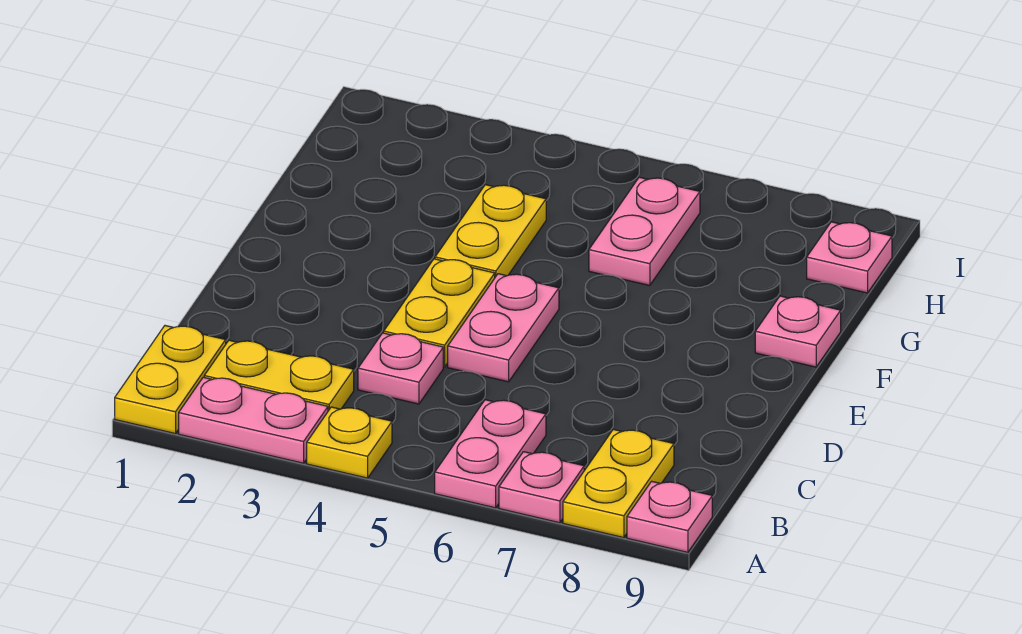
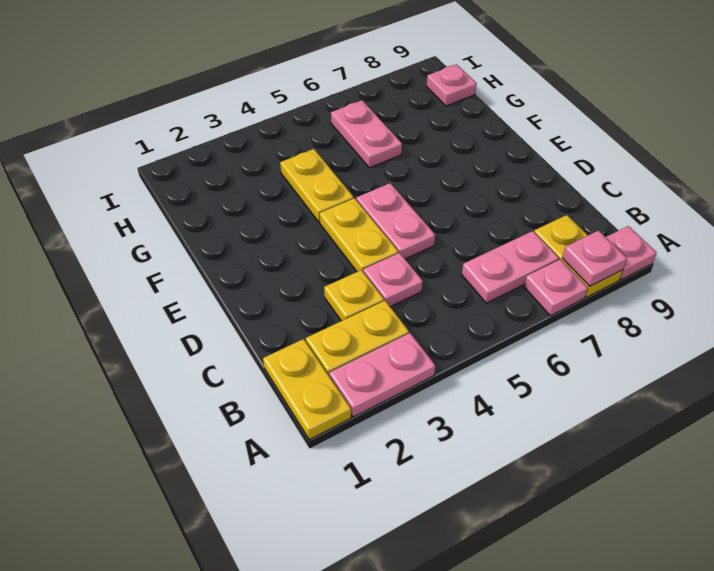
yellow 1x1 plate [307,407,392,478] -> yellow 1x1 plate moved to [324,270,384,321]
pink 1x2 plate [435,400,546,508] -> pink 1x2 plate turned to [462,231,559,303]
pink 1x1 plate [755,296,841,367] -> pink 1x1 plate moved to [562,231,627,286]

